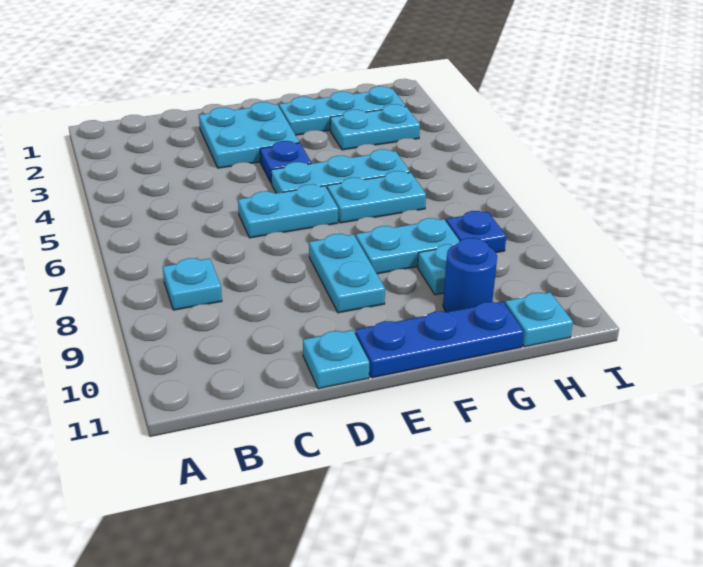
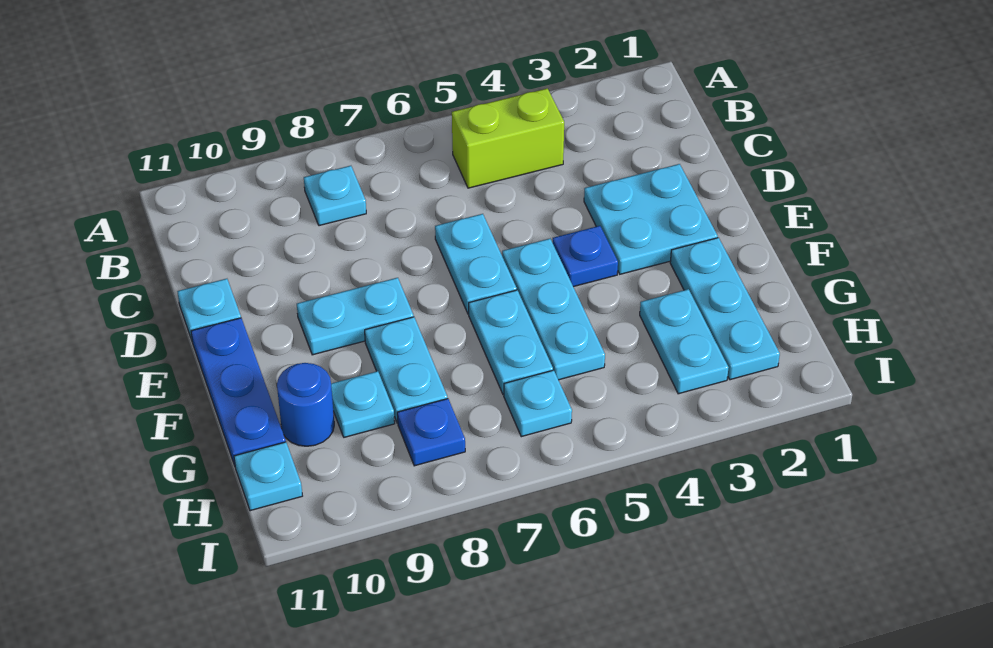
none -> lime 1x2 brick [452,88,564,188]
none -> cyan 1x1 plate [504,370,572,437]

